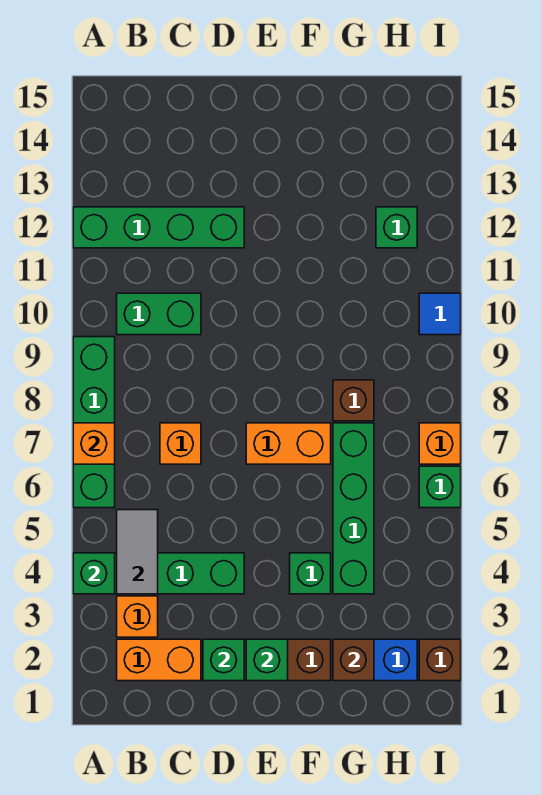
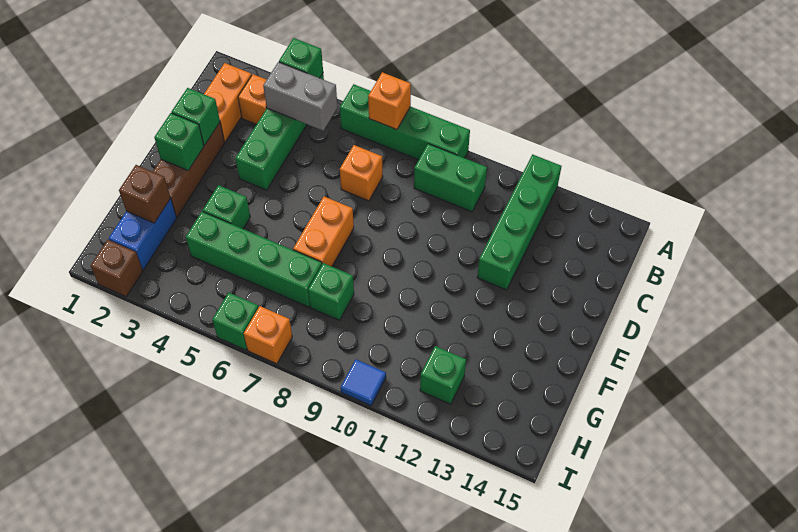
grey 1x2 tile [117,510,158,594] -> grey 1x2 brick [263,62,338,131]
green 1x2 brick [117,293,201,335] -> green 1x2 brick turned to [414,144,487,212]
brown 1x1 brick [333,380,374,421] -> green 1x1 brick [308,263,354,320]

